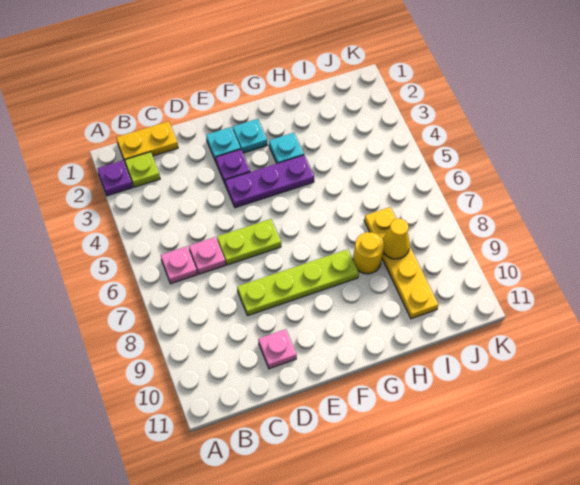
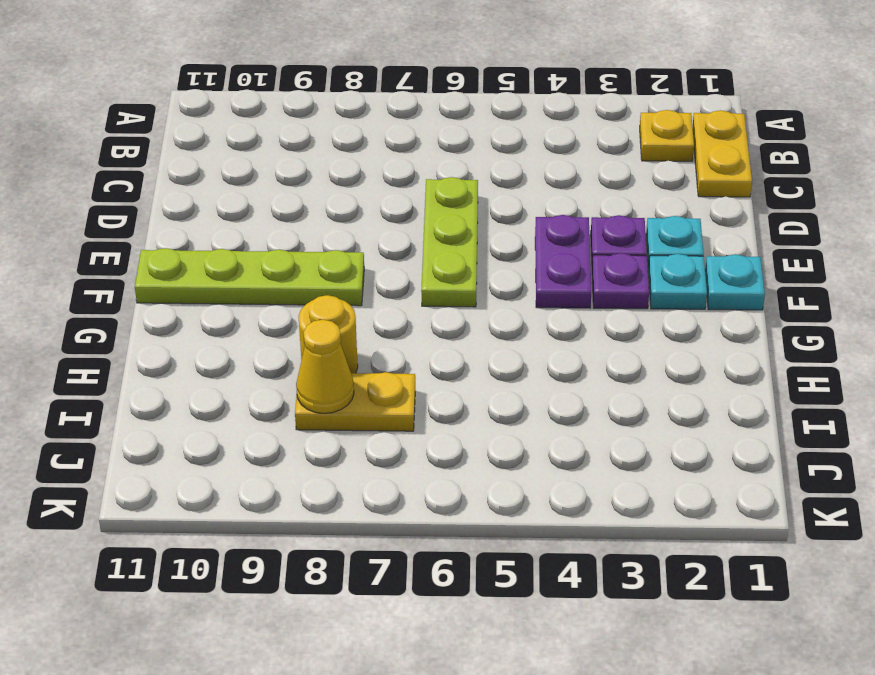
purple 1x1 plate [97,160,133,196] -> purple 1x1 plate moved to [592,253,649,309]
lime 1x1 plate [125,152,160,187] -> yellow 1x1 plate [640,110,694,161]
pink 1x1 plate [161,246,197,284] -> none
pink 1x1 plate [189,237,226,274] -> none
lime 1x2 plate [217,219,281,265] -> lime 1x3 plate [421,177,478,307]
lime 1x4 plate [237,249,359,316] -> lime 1x4 plate turned to [135,248,364,306]
pink 1x1 plate [258,329,297,369] -> none
purple 1x3 plate [225,155,314,208] -> purple 1x2 plate [535,215,591,308]
cyan 1x1 plate [269,133,304,163] -> cyan 1x1 plate moved to [705,254,765,310]
yellow 1x4 plate [364,207,439,319] -> yellow 1x2 plate [295,372,415,431]

